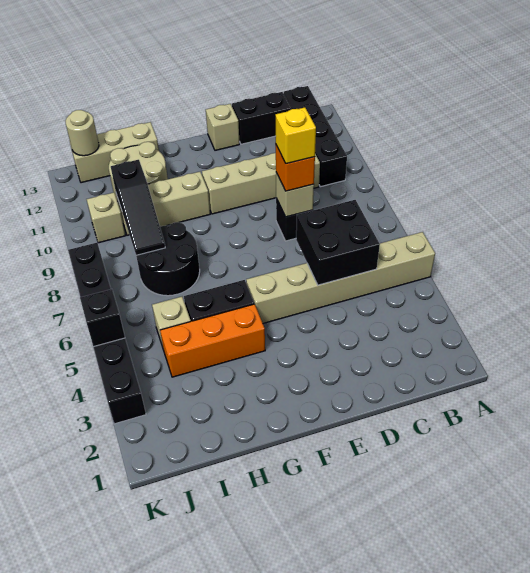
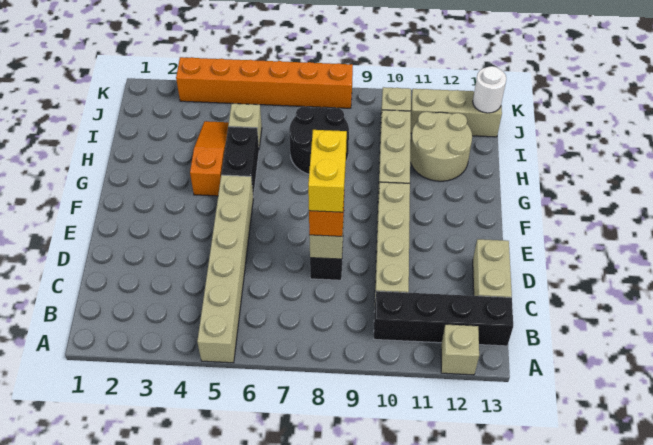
black 2x2 brick [296,200,380,285] -> none
black 1x2 brick [232,92,291,144] -> tan 1x2 brick [473,239,512,298]
yellow 1x1 brick [275,107,316,164] -> yellow 1x2 brick [308,130,347,212]
tan 1x1 brick [206,104,240,150] -> tan 1x1 brick moved to [441,324,479,375]
orange 1x3 brick [160,304,265,377] -> orange 1x3 slope [190,121,229,196]
tan 1x3 brick [71,122,159,183] -> tan 1x3 brick turned to [411,89,502,137]
black 1x3 slope [111,160,165,255] -> none
tan 1x1 round brick [65,110,99,156] -> white 1x1 round brick [473,66,506,113]
black 1x6 brick [68,243,146,424] -> orange 1x6 brick [176,57,353,108]
black 1x1 brick [80,289,125,347] -> none

